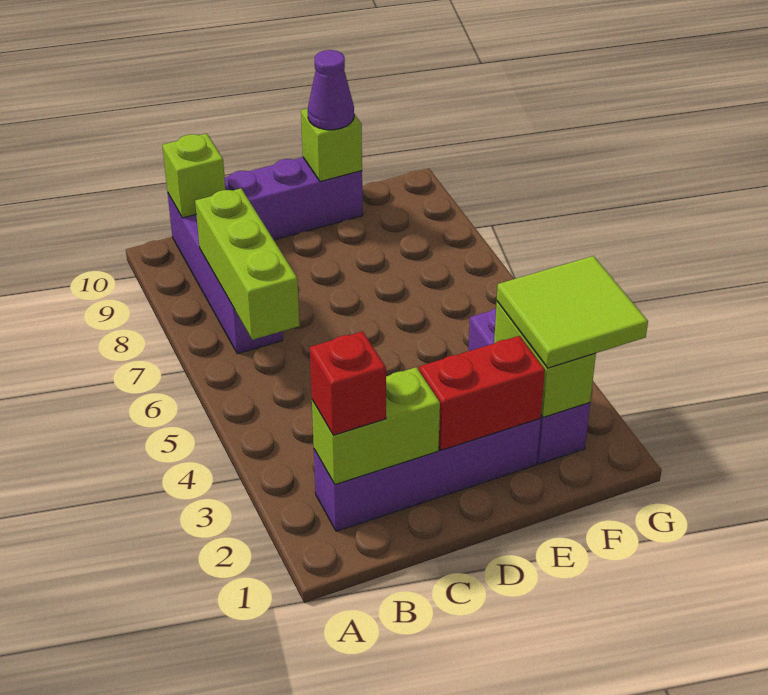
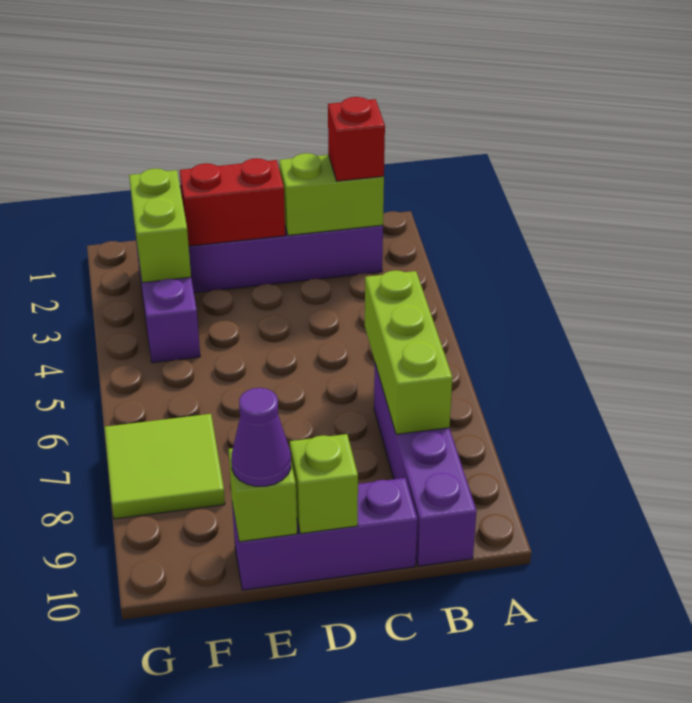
lime 1x1 brick [162,134,225,218] -> lime 1x1 brick moved to [290,434,358,534]
lime 2x2 tile [497,256,648,368] -> lime 2x2 tile moved to [105,414,225,519]

